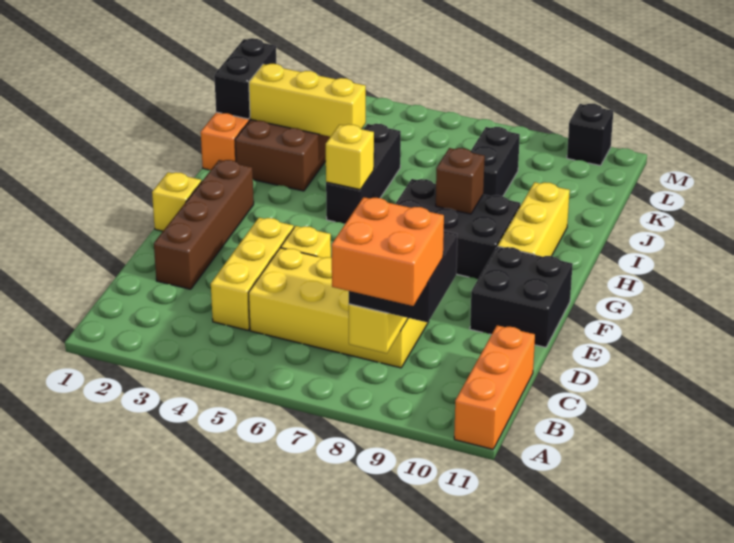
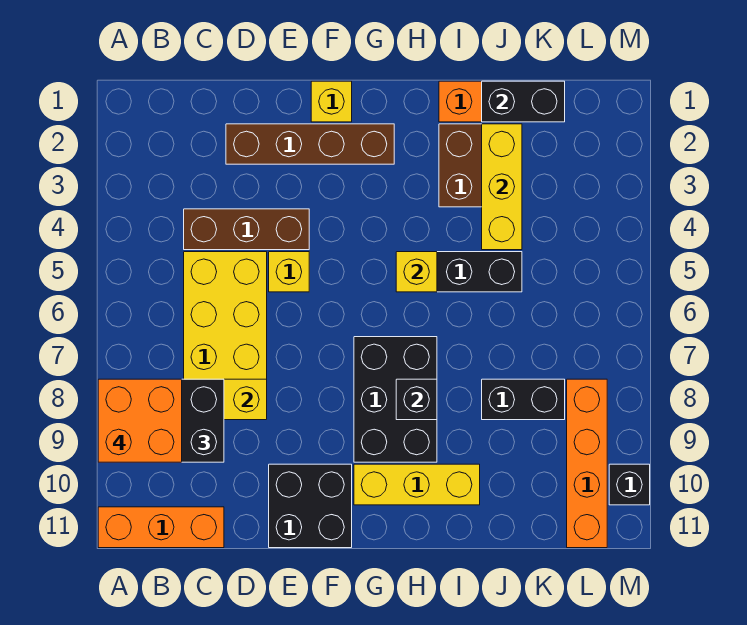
yellow 1x3 brick [211,218,294,330] -> brown 1x3 brick [184,209,309,250]
brown 1x1 brick [436,148,485,214] -> black 1x1 brick [396,379,437,420]
none -> orange 1x4 brick [567,379,607,548]

